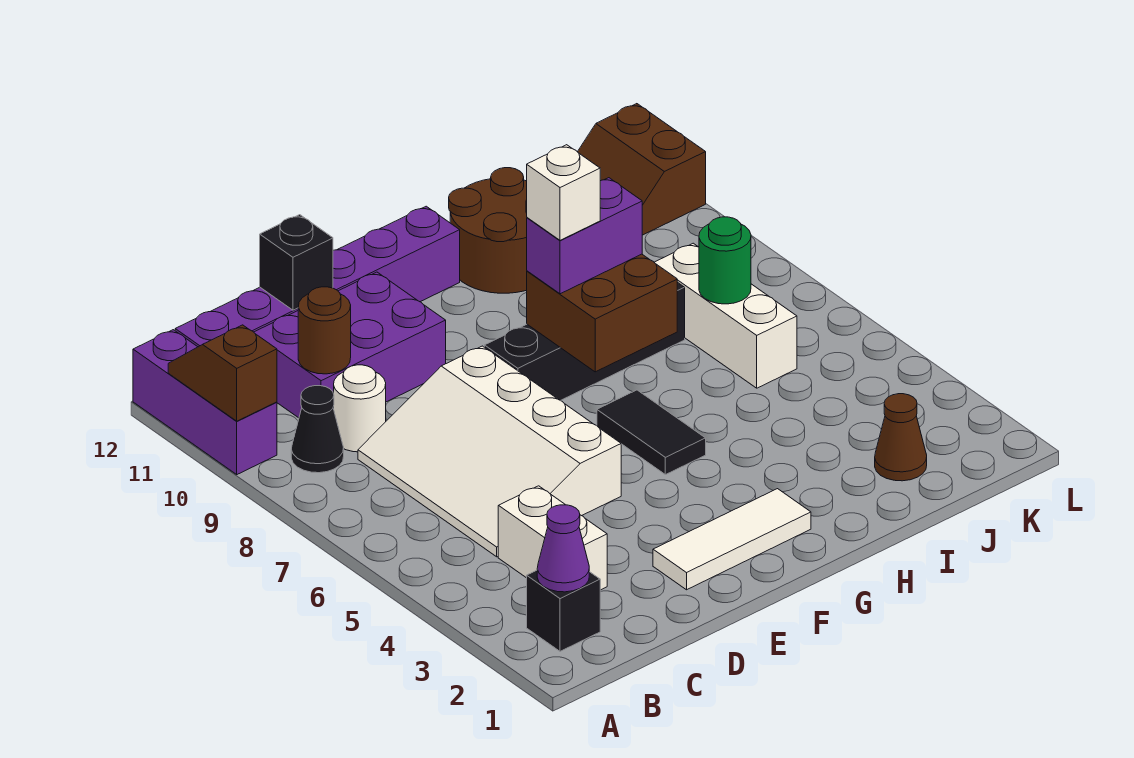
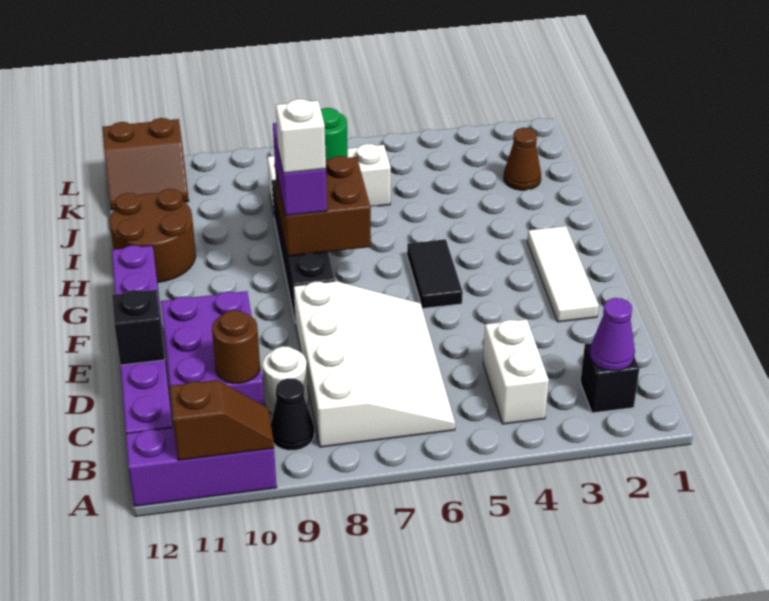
brown 1x2 slope [168,325,277,421] -> brown 1x2 slope turned to [169,380,274,460]
white 1x2 brick [498,486,607,590] -> white 1x2 brick turned to [483,319,549,424]
white 3x4 slope [358,346,621,557] -> white 3x4 slope turned to [294,281,455,447]
black 1x2 tile [597,390,706,475] -> black 1x2 tile turned to [407,239,463,309]

